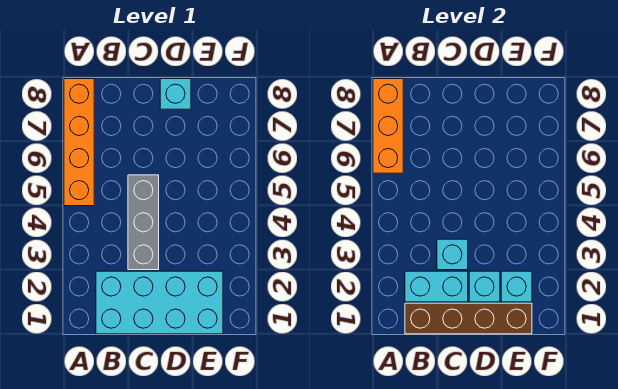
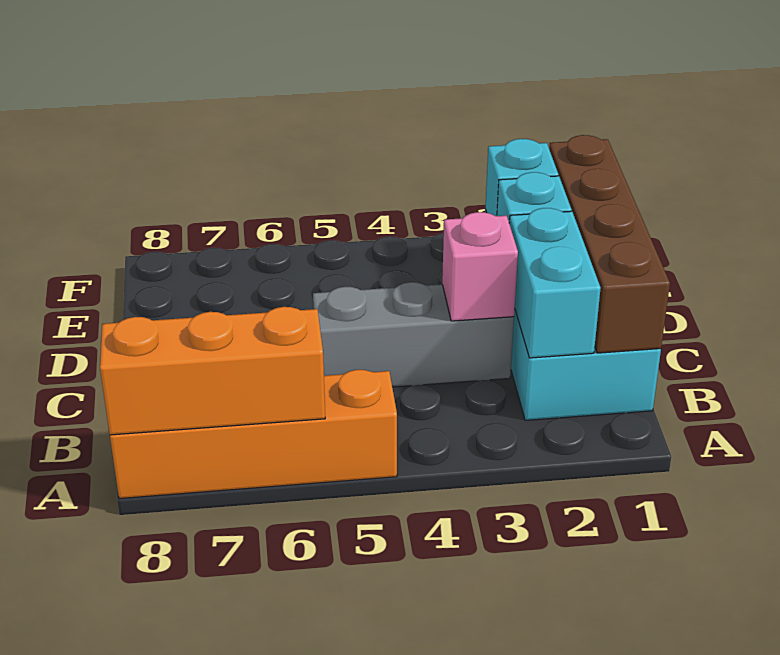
cyan 1x1 brick [437,239,468,270] -> pink 1x1 brick [442,212,518,321]
cyan 1x1 brick [160,79,191,109] -> none

